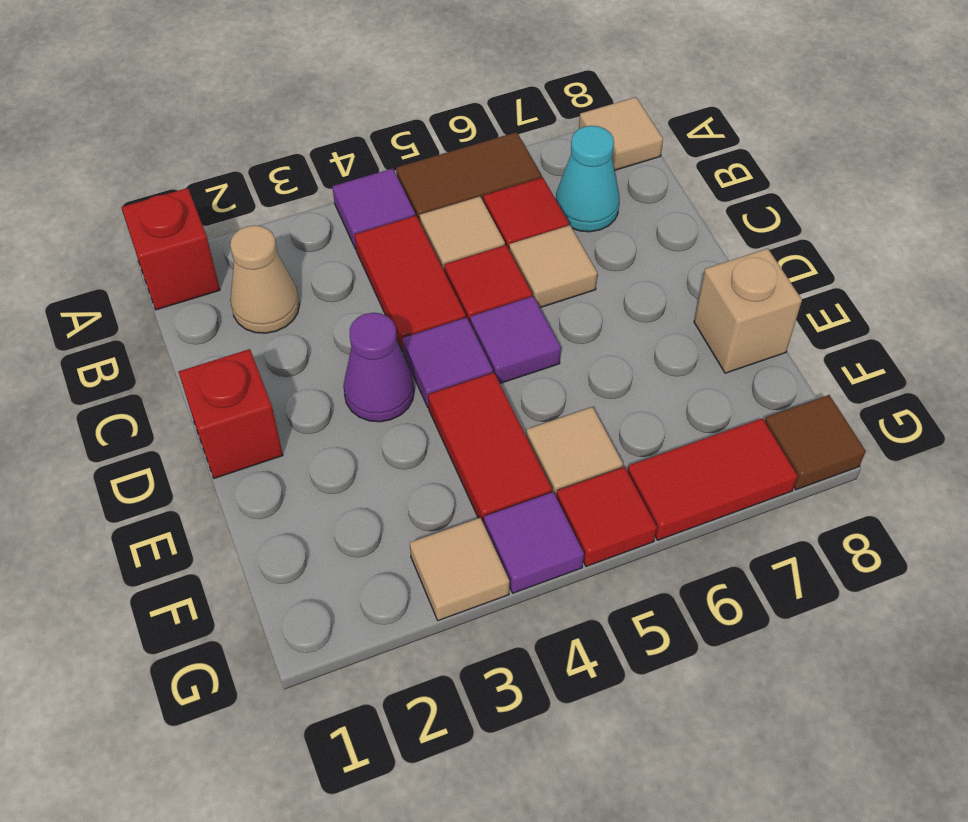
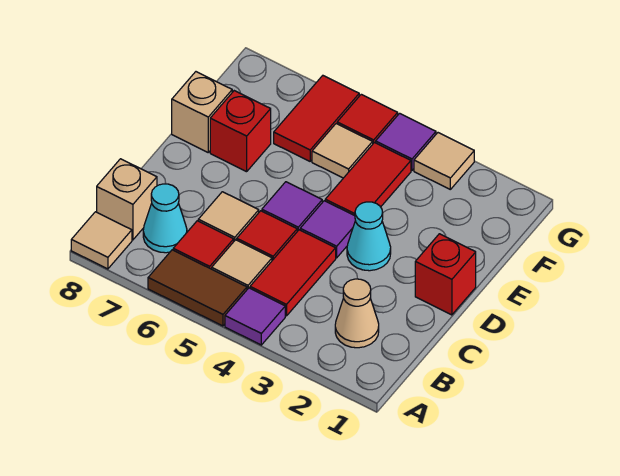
red 1x1 brick [122,188,220,310] -> red 1x1 brick moved to [210,91,271,172]
none -> tan 1x1 brick [97,159,157,240]
purple 1x1 cone [343,313,414,422] -> cyan 1x1 cone [347,202,391,271]
red 1x2 tile [627,418,798,540] -> red 1x2 tile turned to [274,76,359,161]
brown 1x1 tile [765,395,866,490] -> none

